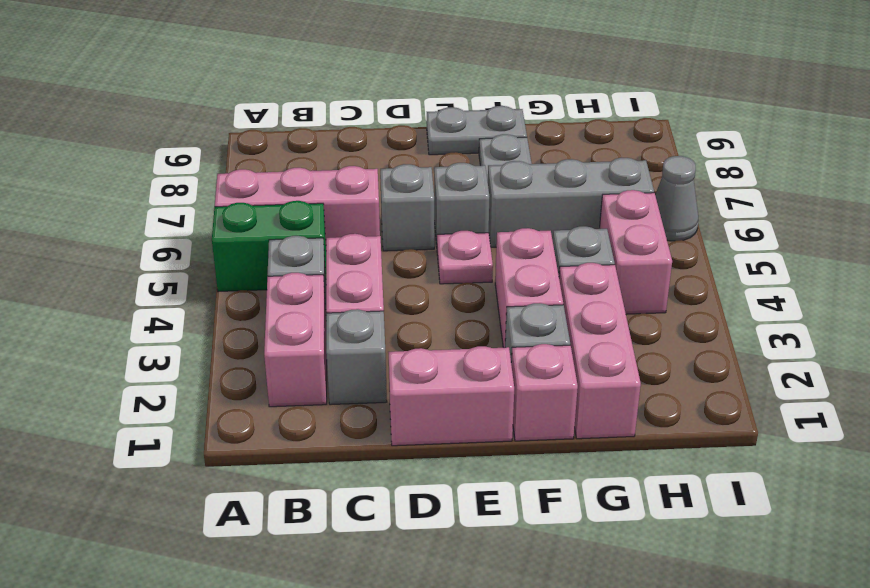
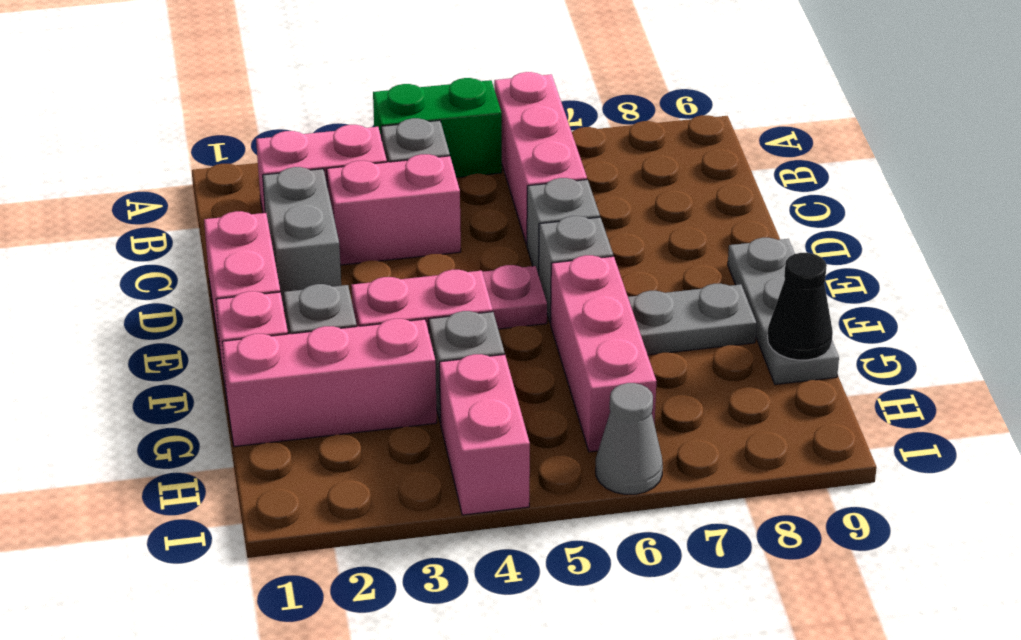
green 1x2 brick [212,201,326,291] -> green 1x2 brick turned to [373,78,502,178]
grey 1x1 brick [326,309,387,405] -> grey 1x2 brick [263,167,341,311]
grey 1x2 plate [427,106,527,155] -> grey 1x3 plate [728,238,839,384]
grey 1x3 brick [488,158,654,247] -> pink 1x3 brick [551,255,656,452]
none -> black 1x1 cone [768,253,833,360]
pink 1x2 brick [600,190,672,314] -> pink 1x2 brick turned to [439,354,530,515]

